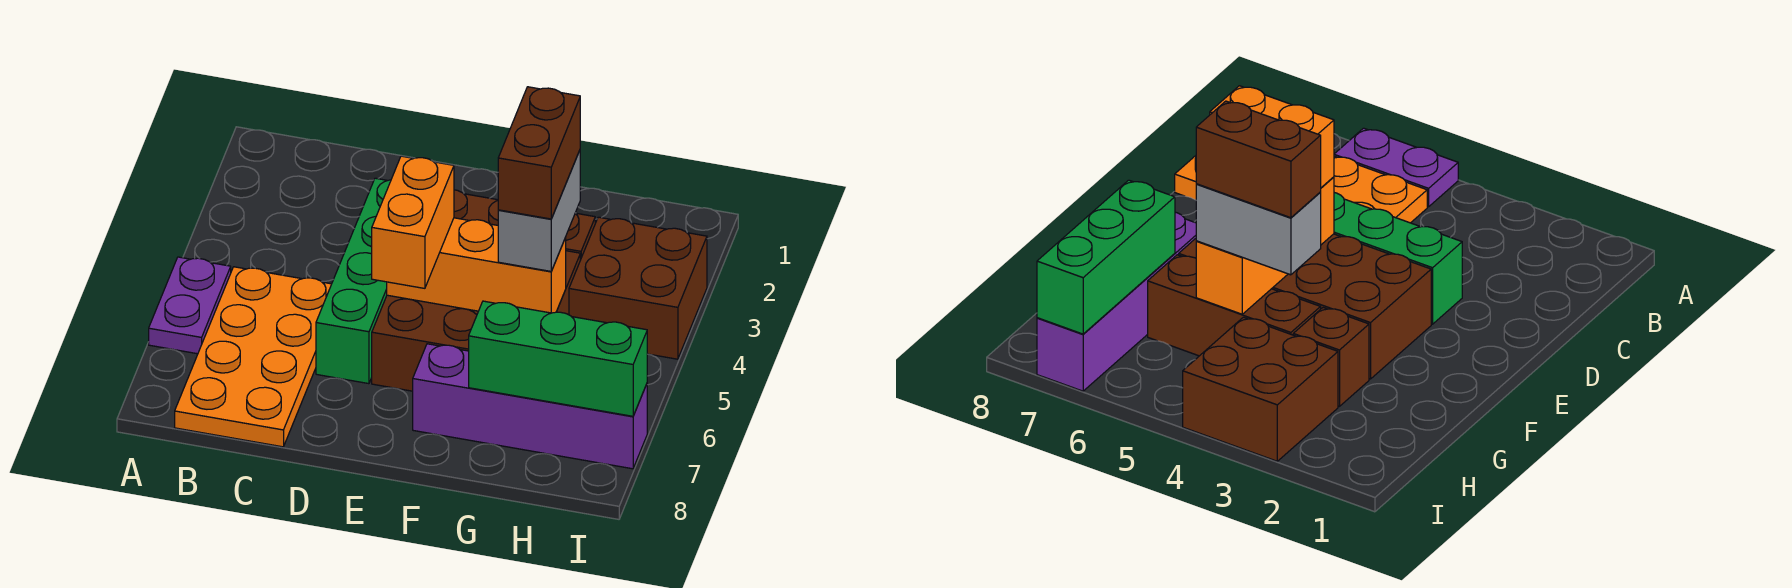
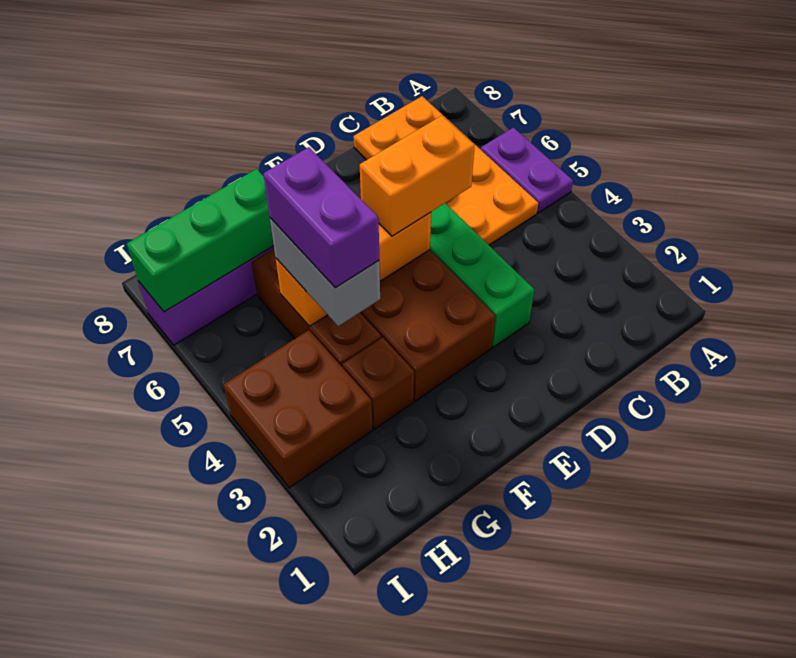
orange 1x2 brick [372,156,454,288] -> orange 1x2 brick turned to [360,116,475,236]
brown 1x2 brick [498,87,580,219] -> purple 1x2 brick [263,147,379,287]

